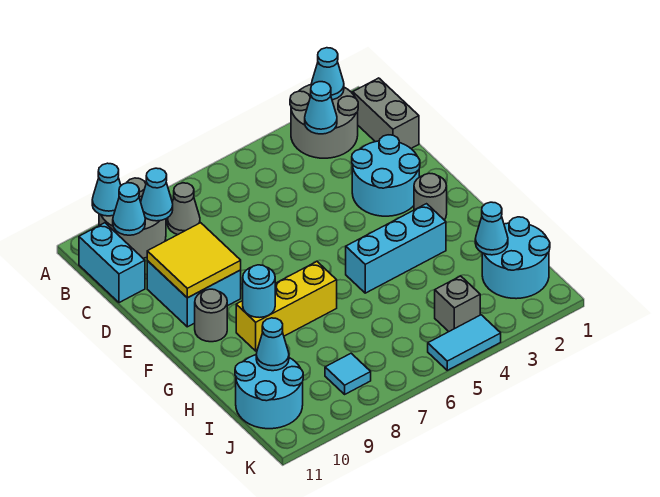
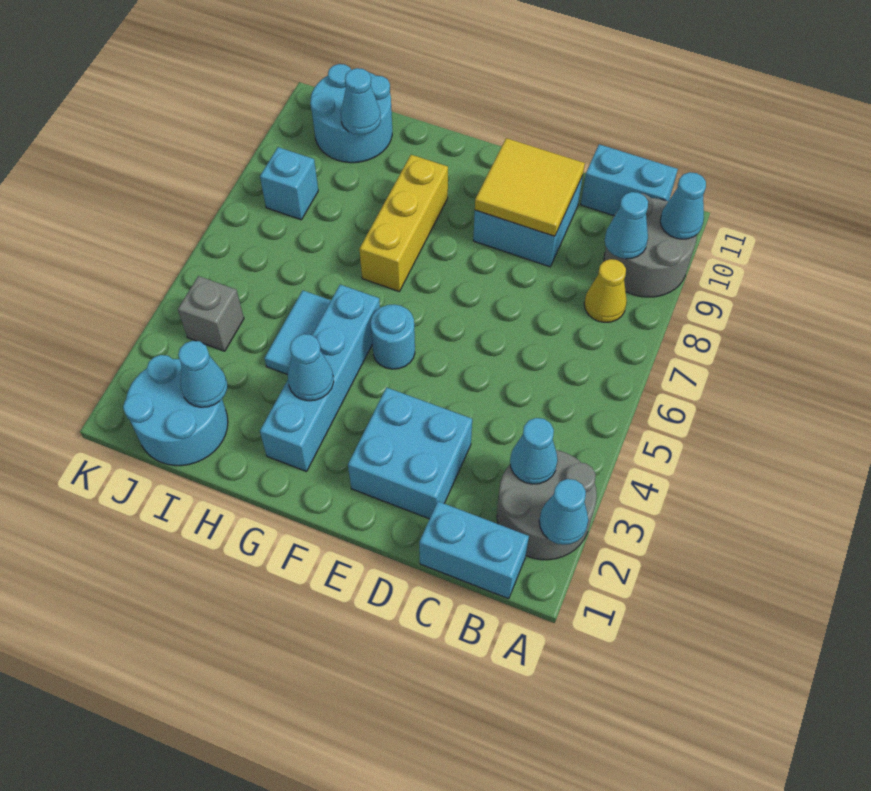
grey 1x2 brick [353,78,419,148] -> cyan 1x2 brick [419,501,529,599]
grey 1x1 cone [168,183,200,235] -> yellow 1x1 cone [584,259,627,322]
cyan 1x1 cone [113,183,145,235] -> cyan 1x1 cone moved to [288,334,334,401]
cyan 2x2 round brick [352,135,420,216] -> cyan 2x2 brick [348,388,472,519]
grey 1x1 round brick [414,173,447,220] -> none
grey 1x1 round brick [195,289,227,342] -> none
cyan 1x3 brick [346,204,446,293] -> cyan 1x4 brick [260,285,380,472]
cyan 1x1 round brick [243,265,275,318] -> cyan 1x1 round brick moved to [371,304,415,369]
cyan 1x1 tile [325,353,371,394] -> cyan 1x1 brick [260,147,318,220]
cyan 1x2 tile [428,315,501,370] -> cyan 1x2 tile moved to [264,290,331,375]

